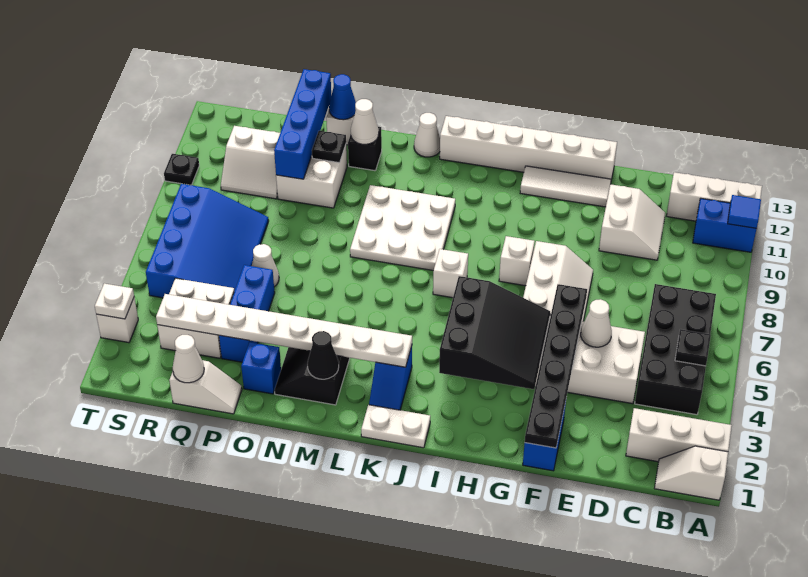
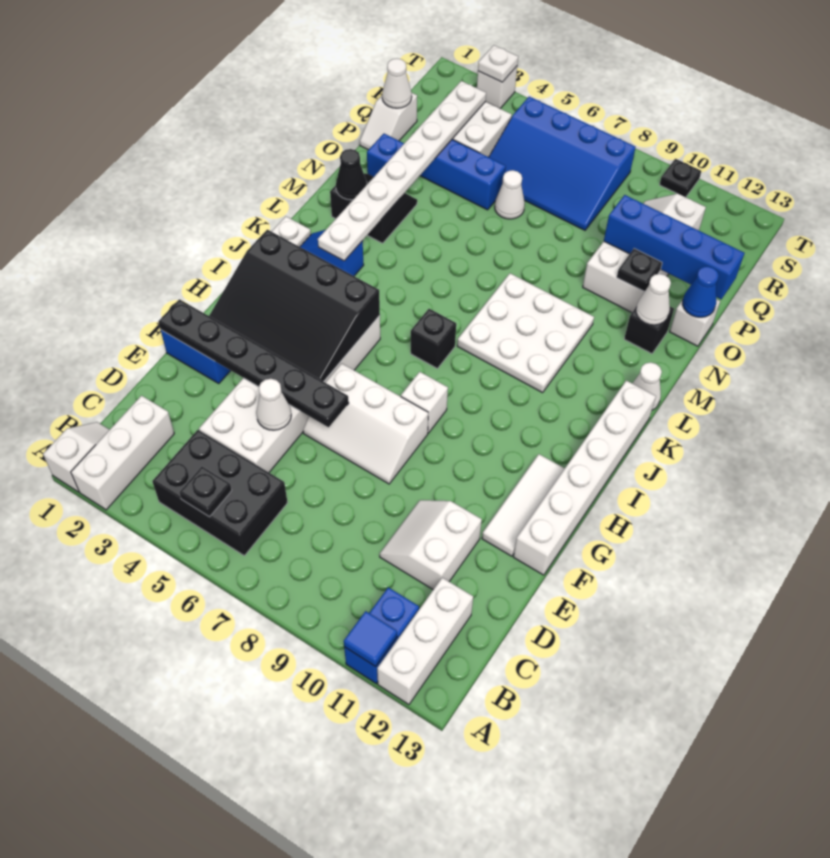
black 2x4 brick [635,284,716,415] -> black 2x3 brick [152,430,288,556]
white 2x2 slope [599,184,665,260] -> white 2x2 slope turned to [380,500,482,590]
black 3x3 slope [439,276,550,389] -> black 3x4 slope [209,230,380,382]
white 1x1 brick [433,249,468,298] -> black 1x1 brick [411,309,456,369]

